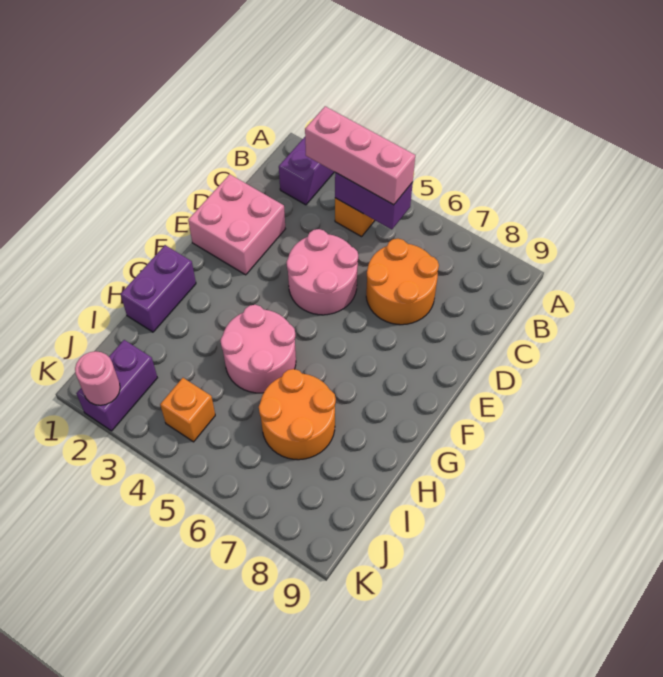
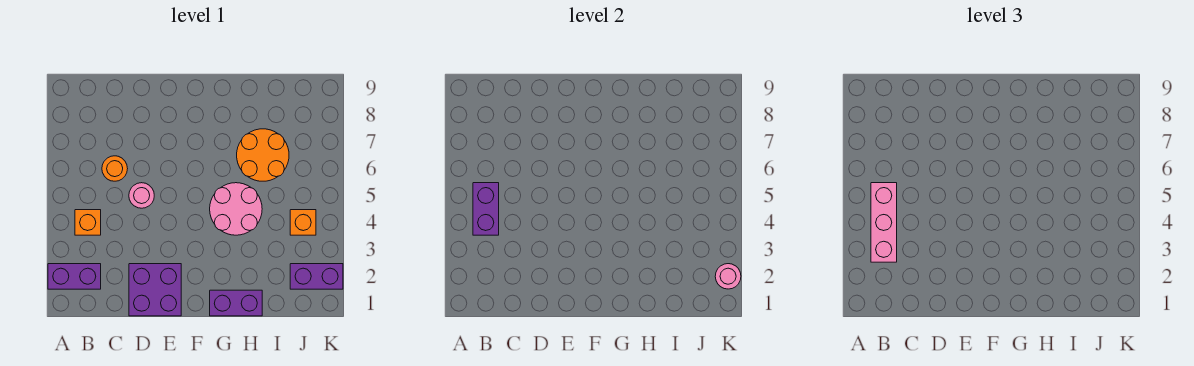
orange 2x2 round brick [366,239,439,325] -> orange 1x1 round brick [102,156,128,181]
pink 2x2 brick [188,174,285,275] -> purple 2x2 brick [129,264,181,316]
pink 2x2 round brick [286,229,358,315] -> pink 1x1 round brick [129,183,154,208]

